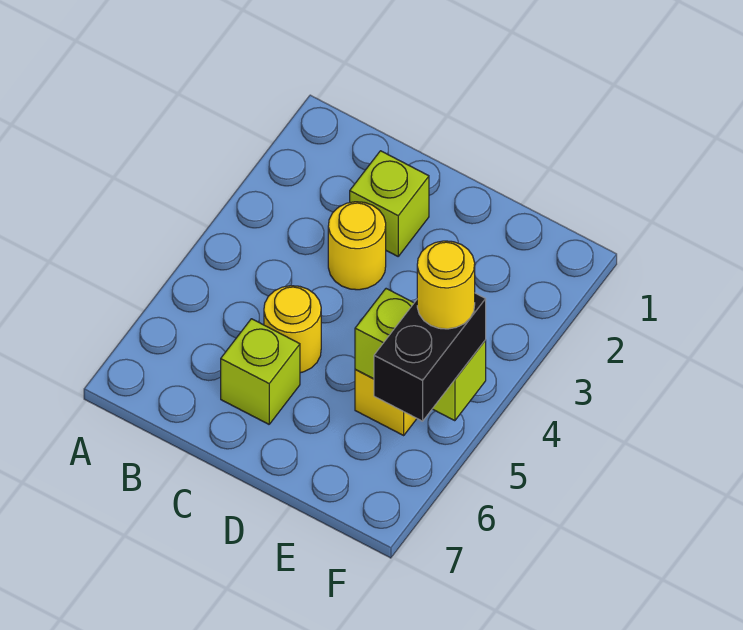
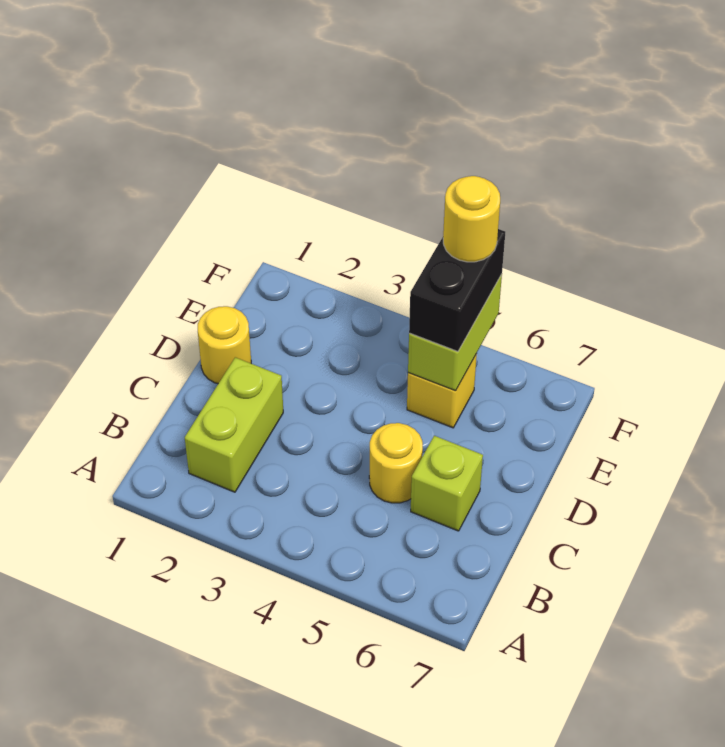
lime 1x1 brick [350,151,429,256] -> lime 1x2 brick [185,357,283,492]
yellow 1x1 round brick [328,202,386,290] -> yellow 1x1 round brick moved to [198,306,251,384]
black 1x2 brick [374,293,486,421] -> black 1x2 brick turned to [409,229,505,351]

